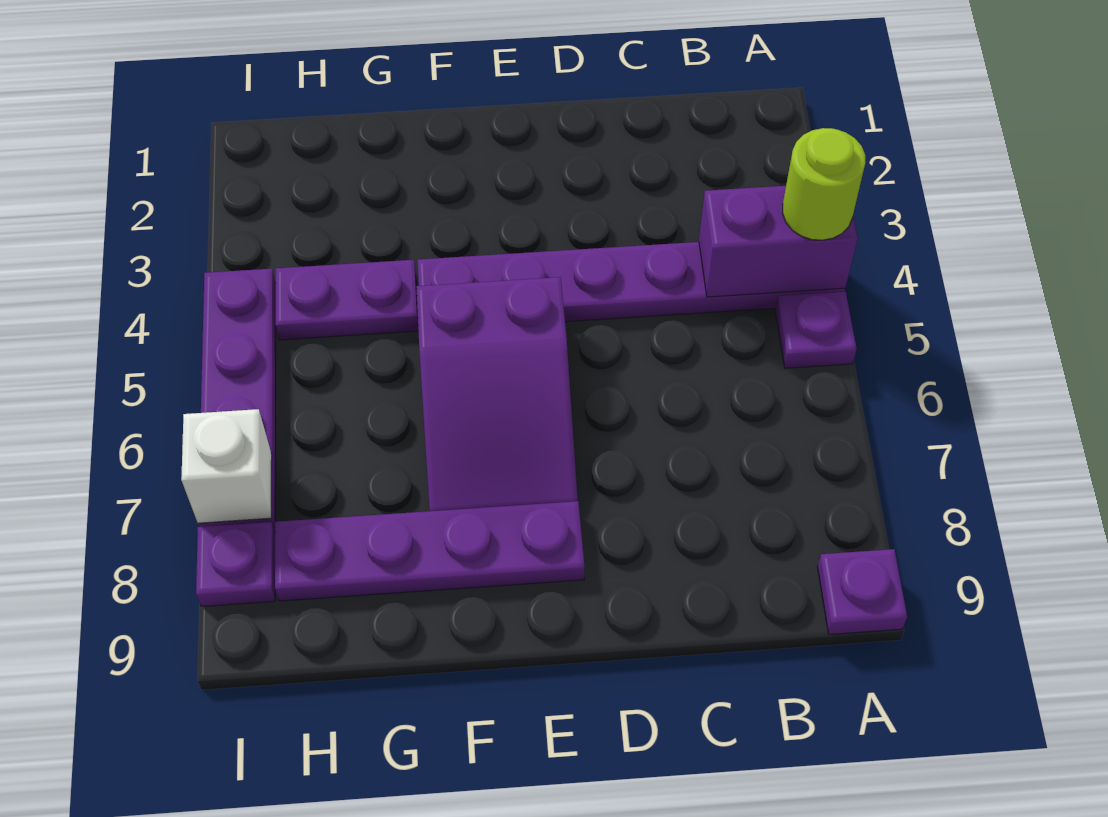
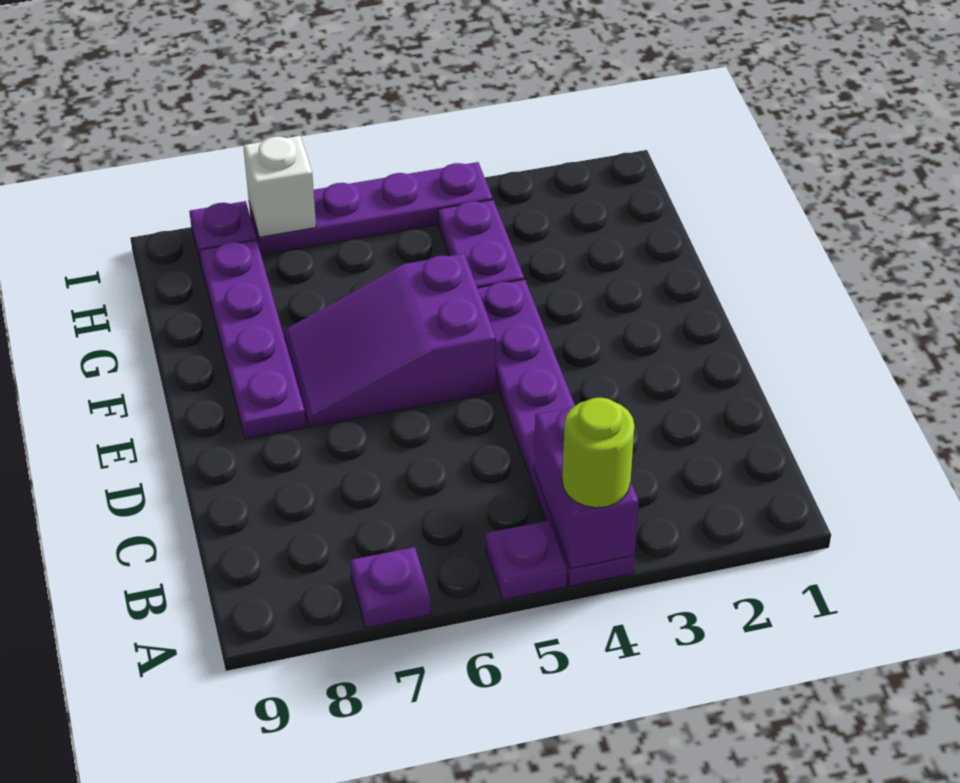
purple 1x1 plate [817,549,907,634] -> purple 1x1 plate moved to [350,547,431,628]

